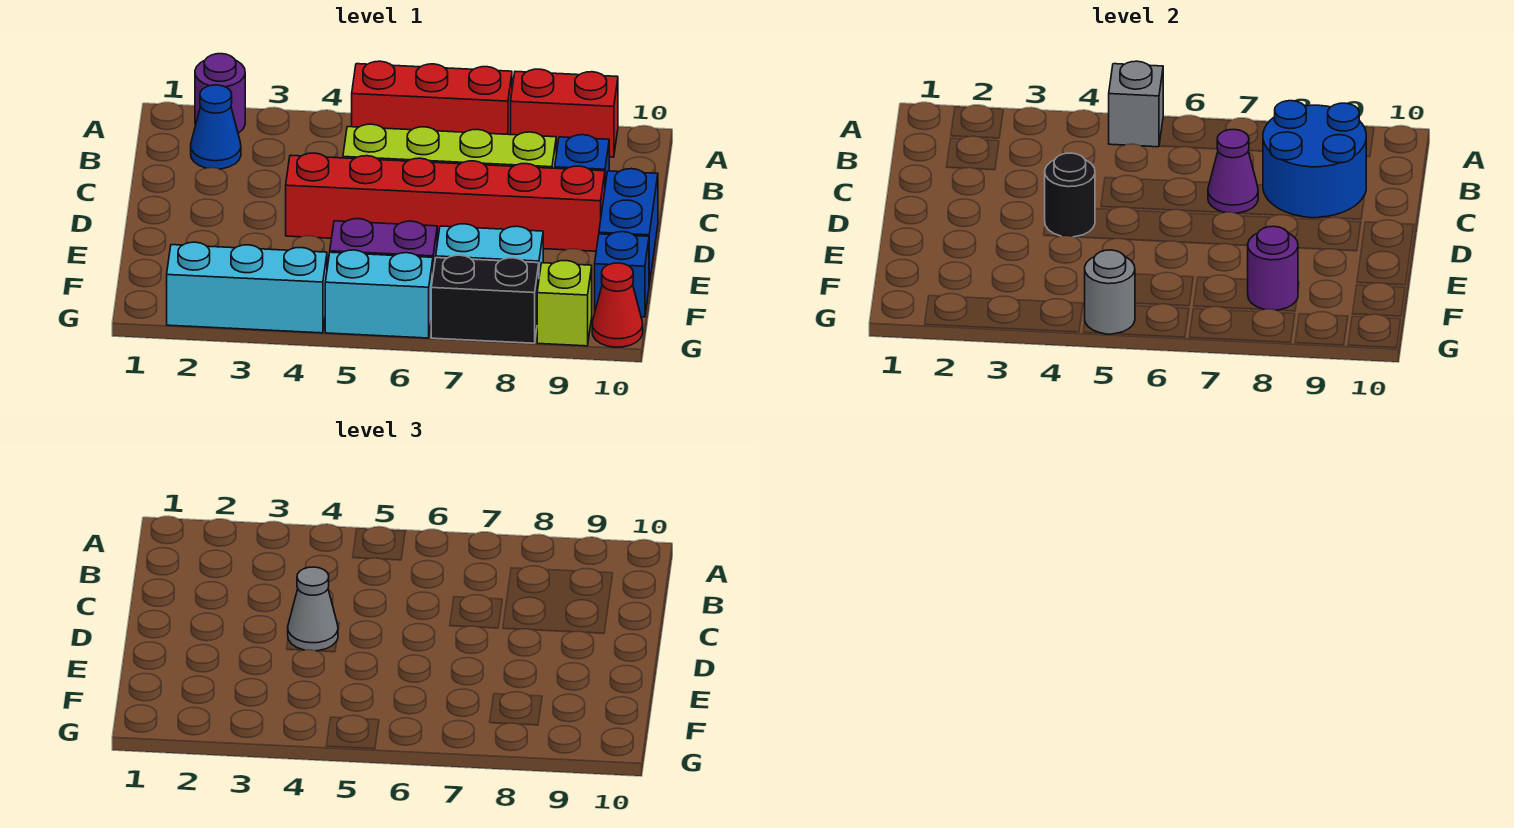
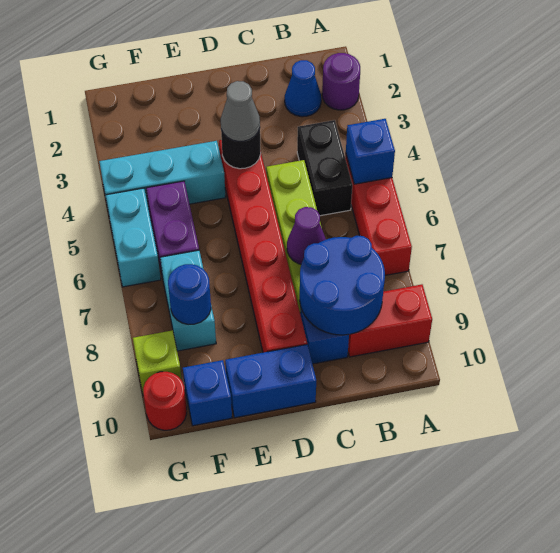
grey 1x1 brick [1109,61,1163,147] -> blue 1x1 brick [346,119,395,184]
red 1x2 brick [511,69,618,157] -> red 1x2 brick turned to [348,284,432,357]
purple 1x1 round brick [1247,226,1298,310] -> blue 1x1 round brick [168,264,211,324]
cyan 1x3 brick [167,242,327,333] -> cyan 1x3 brick turned to [99,141,226,209]
grey 1x1 round brick [1085,250,1135,334] -> none
black 1x2 brick [431,255,539,343] -> black 1x2 brick moved to [297,120,352,216]
red 1x1 cone [592,263,643,347] -> red 1x1 round brick [143,372,187,430]

